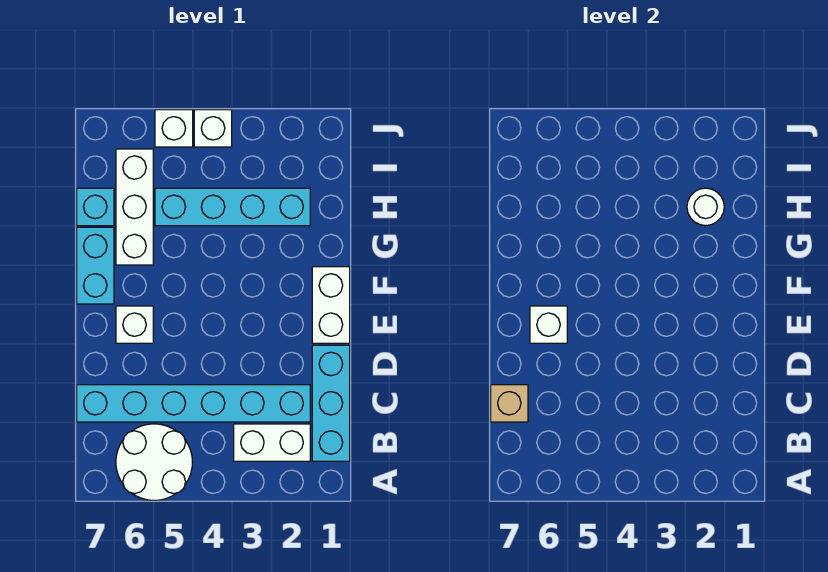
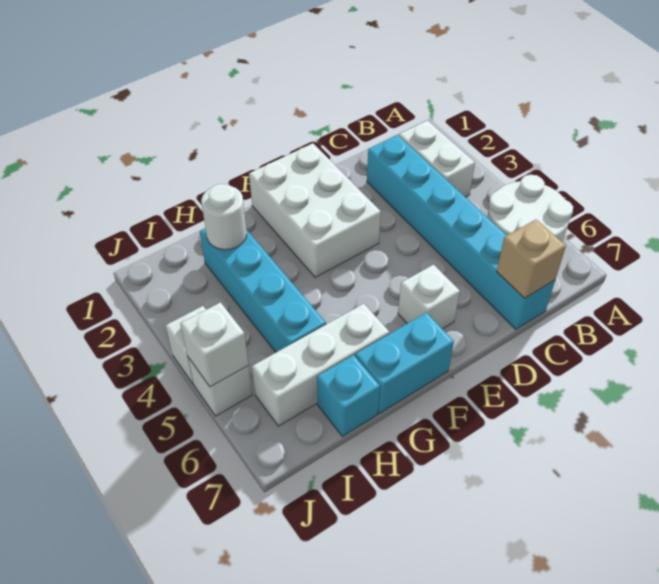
cyan 1x3 brick [312,345,350,461] -> none
white 1x2 brick [312,267,350,343] -> white 2x3 brick [249,143,381,277]
white 1x1 brick [530,306,567,343] -> white 1x1 brick moved to [180,302,249,387]

